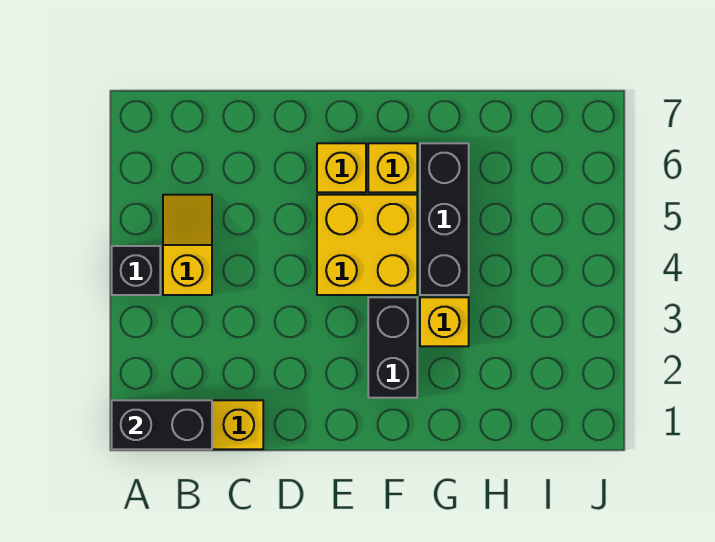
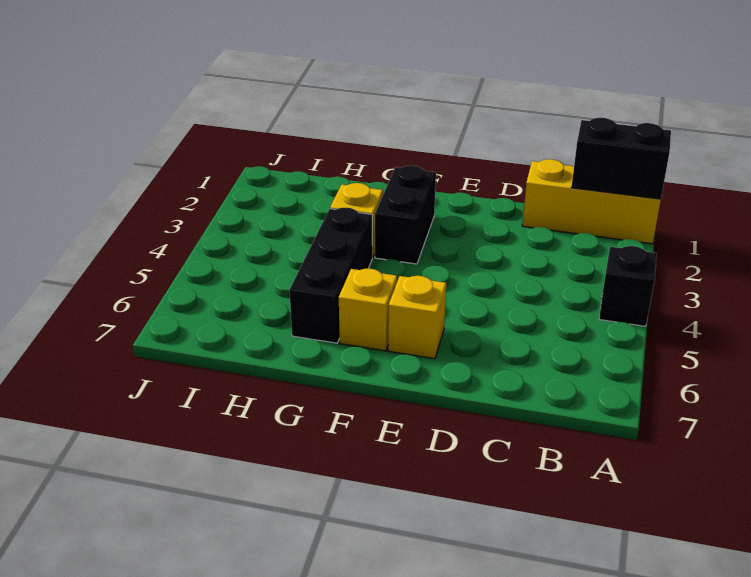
yellow 1x2 slope [163,195,212,295] -> none
yellow 2x2 brick [317,195,417,295] -> none

